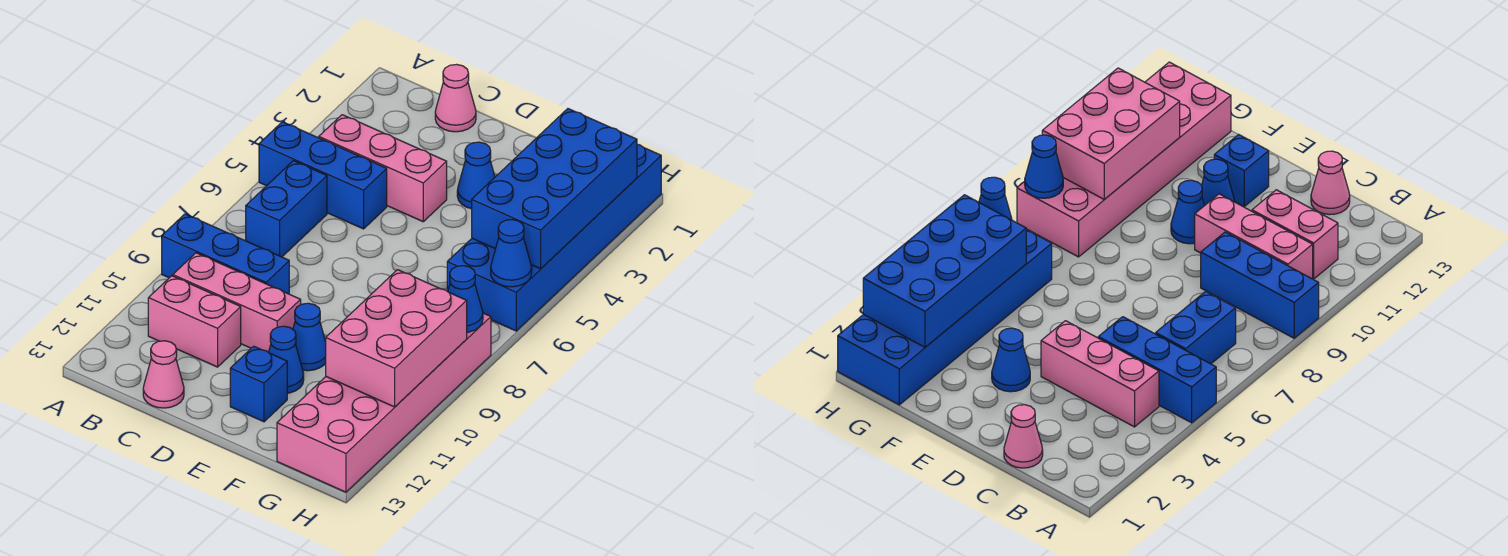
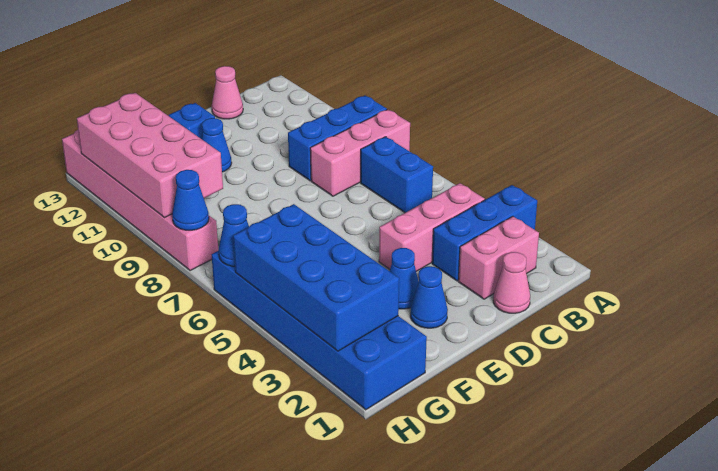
blue 1x3 brick [259,122,387,229] -> blue 1x3 brick moved to [432,185,537,281]
pink 1x3 brick [173,253,301,352] -> pink 1x3 brick moved to [310,109,410,196]
pink 1x2 brick [148,276,241,367] -> pink 1x2 brick moved to [458,216,539,299]
blue 1x1 cone [293,303,326,371] -> blue 1x1 cone moved to [410,266,448,328]
pink 2x6 brick [277,313,491,492] -> pink 1x6 brick [62,130,218,271]
pink 2x3 brick [326,270,467,407] -> pink 2x4 brick [77,93,223,218]

